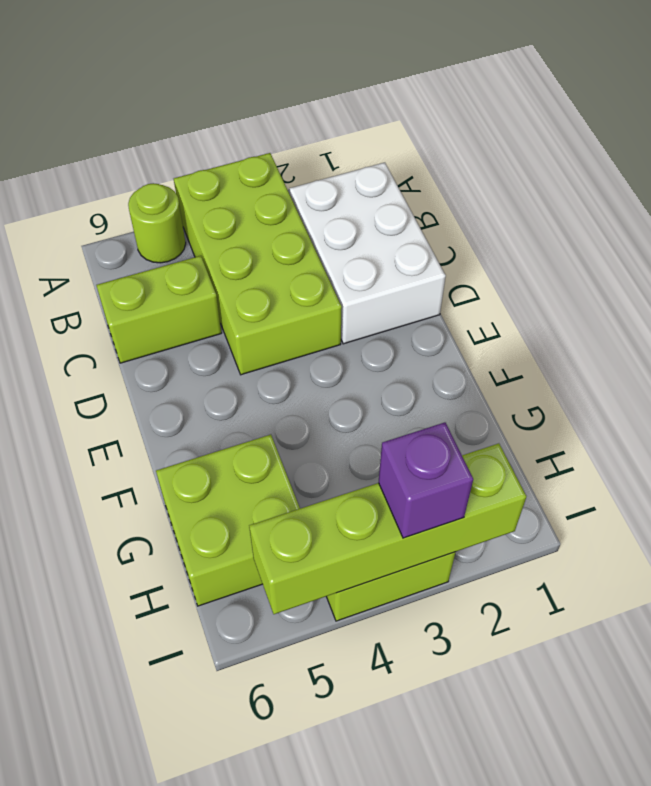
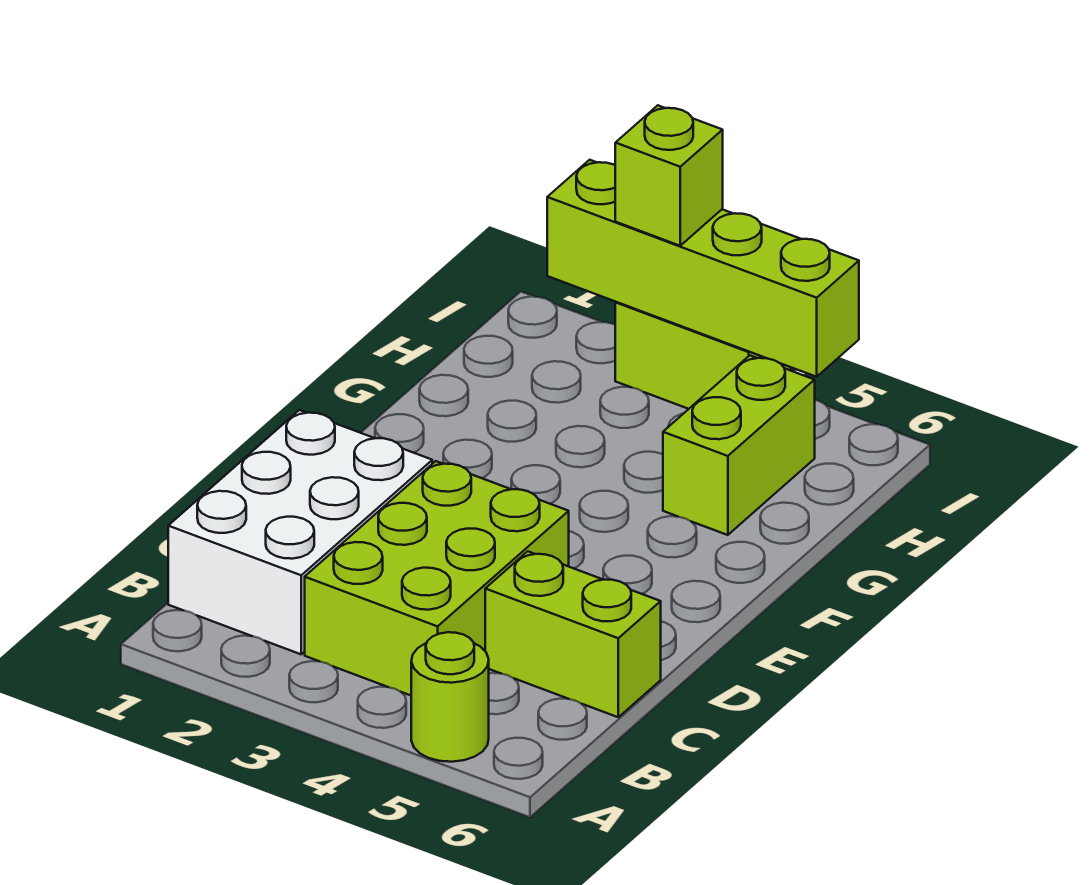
lime 2x4 brick [174,153,342,375] -> lime 2x3 brick [305,461,569,695]
lime 2x2 brick [156,435,300,606] -> lime 1x2 brick [663,355,815,535]
purple 1x1 brick [379,422,473,538] -> lime 1x1 brick [615,105,723,246]

